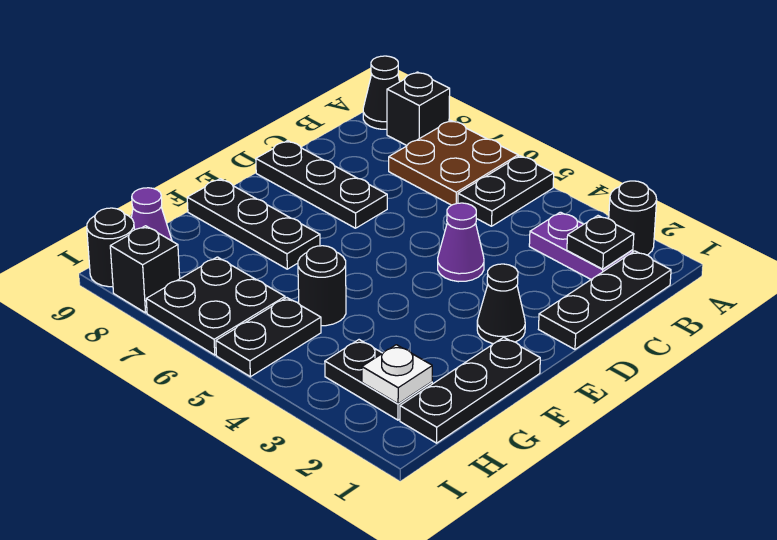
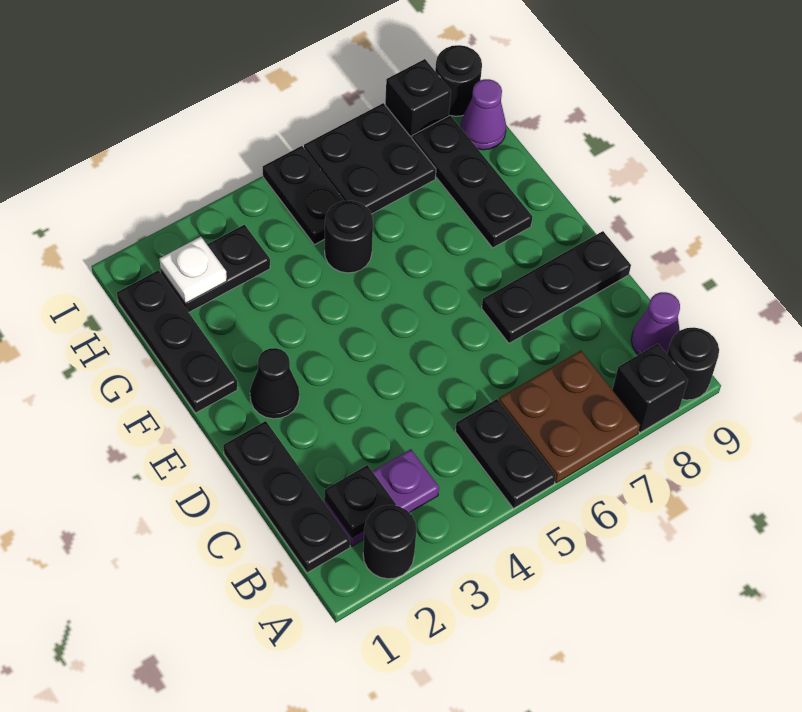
black 1x1 cone [363,56,400,129] -> black 1x1 round brick [667,327,719,400]
purple 1x1 cone [438,203,484,282] -> purple 1x1 cone moved to [631,292,680,355]
black 1x3 plate [187,179,320,269] -> black 1x3 plate turned to [412,115,532,248]

